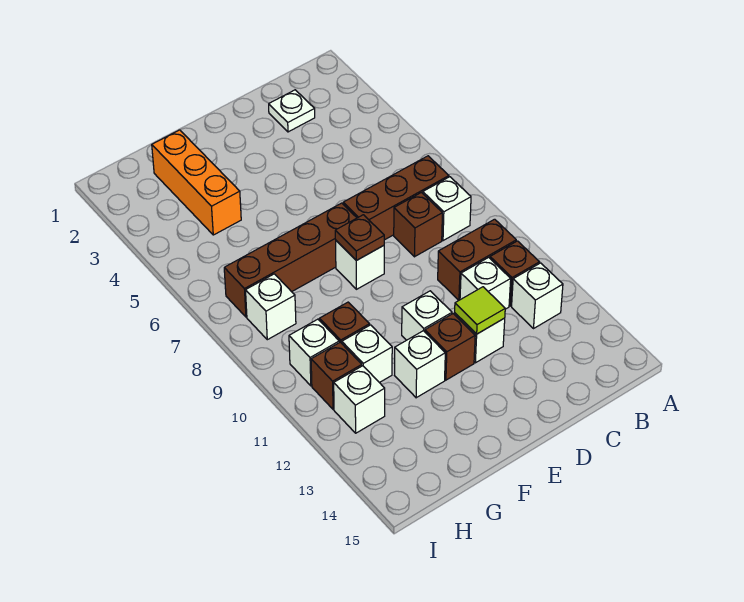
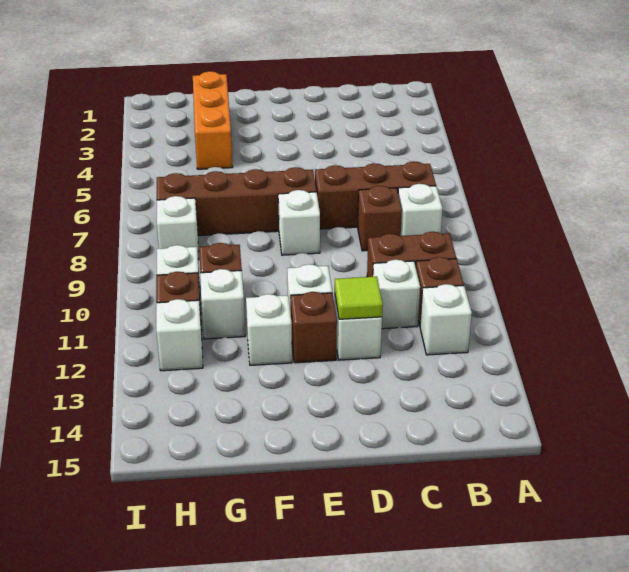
white 1x1 plate [269,90,315,132] -> none
brown 1x1 plate [335,215,384,260] -> none

